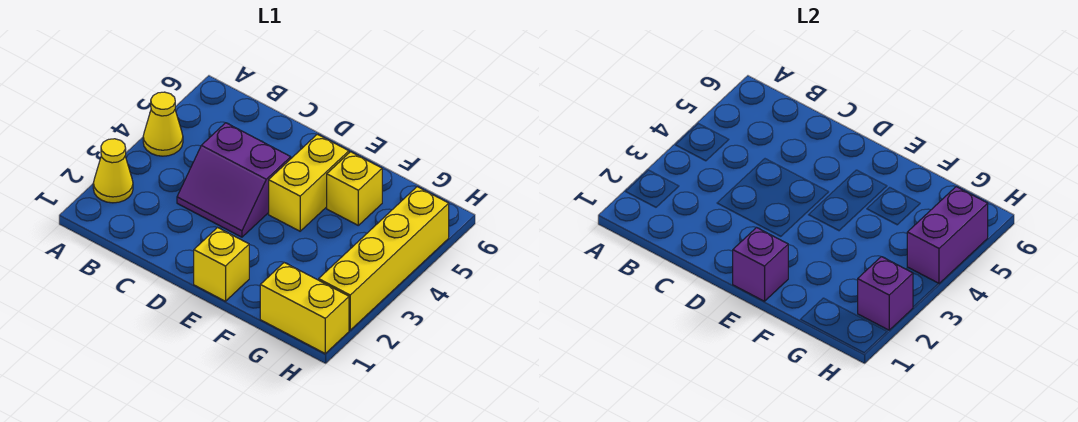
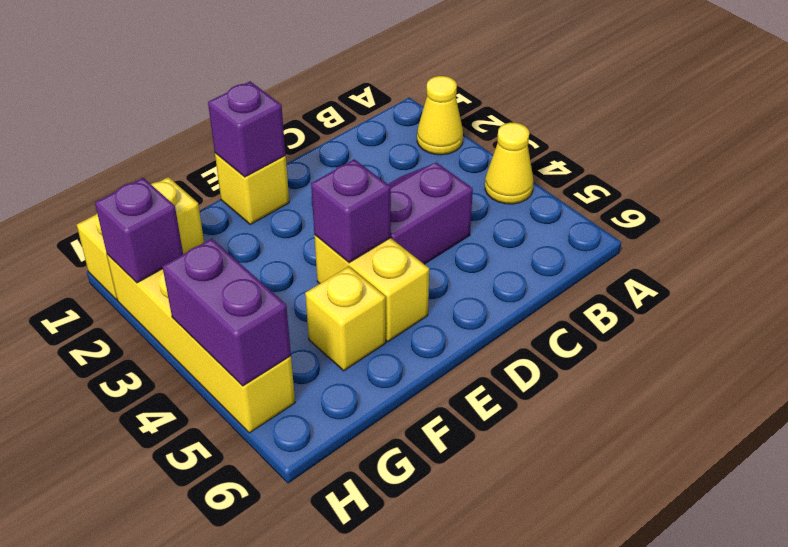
none -> purple 1x1 brick [311,159,391,263]

